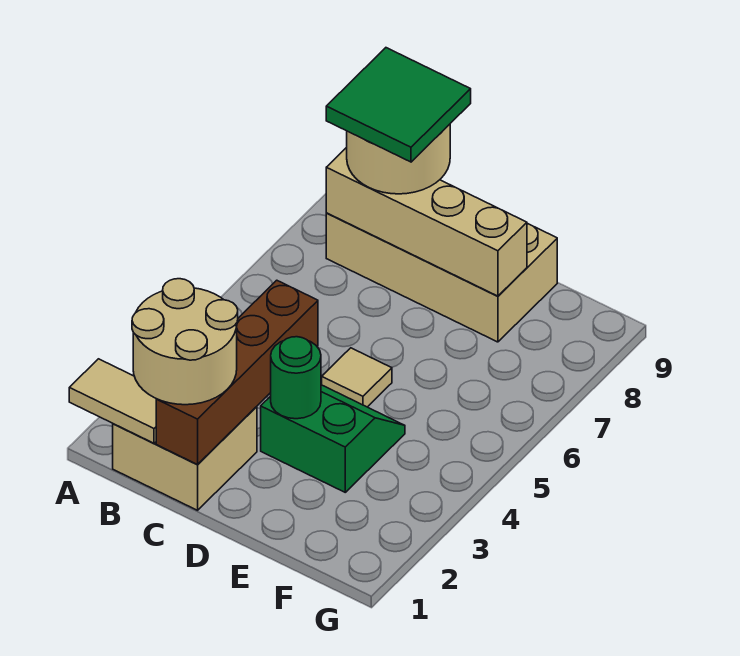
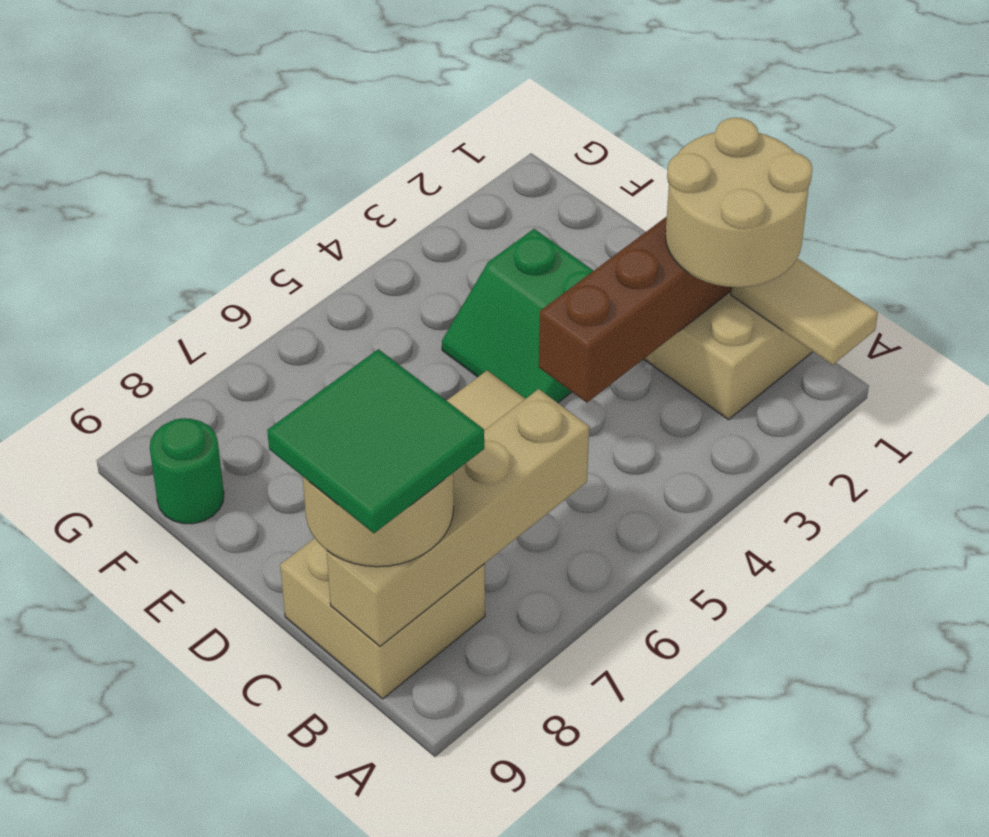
tan 2x4 brick [326,213,557,342] -> tan 2x2 brick [280,538,485,699]
tan 1x4 brick [326,147,527,296] -> tan 1x4 brick turned to [327,389,589,646]
green 1x1 round brick [271,337,321,419] -> green 1x1 round brick moved to [150,418,224,524]

